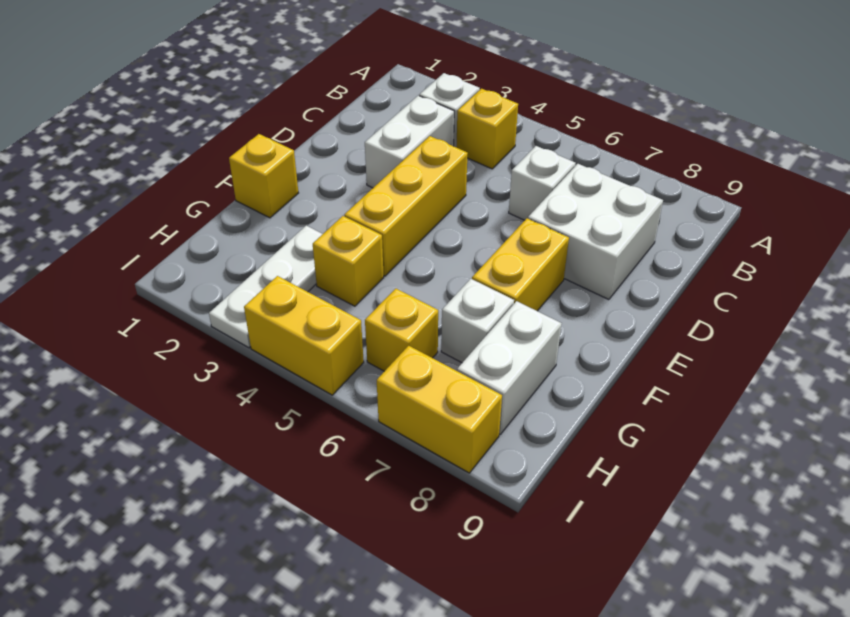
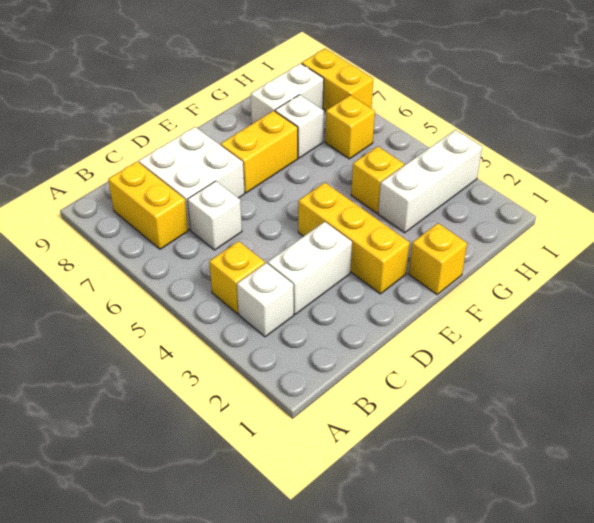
yellow 1x3 brick [344,136,468,276] -> yellow 1x3 brick turned to [298,182,409,294]
white 1x3 plate [209,226,322,348] -> white 1x3 brick [378,130,482,233]
yellow 1x2 brick [244,276,364,395] -> yellow 1x2 brick moved to [108,162,188,249]

